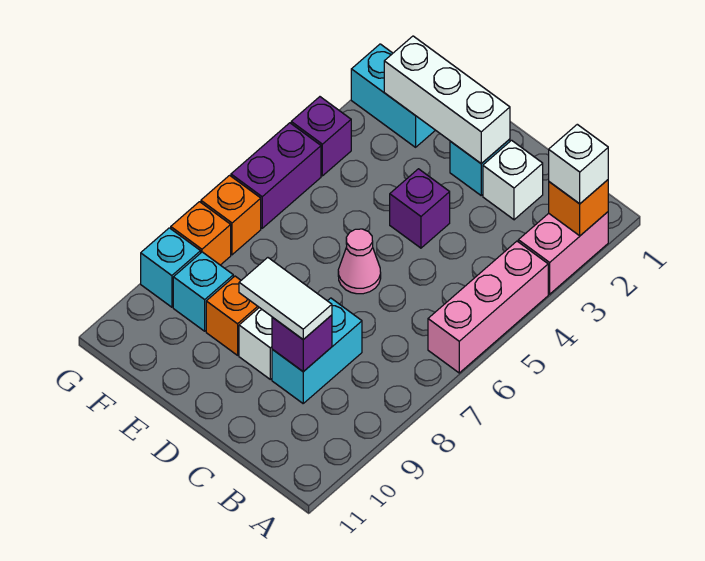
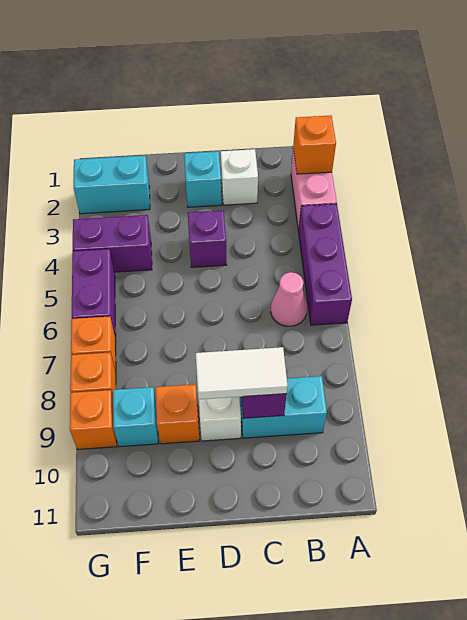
white 1x1 brick [549,124,608,204] -> none
pink 1x3 brick [428,241,548,373] -> purple 1x3 brick [298,204,352,325]
cyan 1x2 brick [272,298,362,403] -> cyan 1x2 brick turned to [240,376,327,438]
white 1x3 brick [384,36,510,164] -> none
pink 1x1 cone [338,229,381,294] -> pink 1x1 cone moved to [271,272,307,326]
purple 1x1 brick [291,97,351,176] -> purple 1x2 brick [73,215,152,272]
cyan 1x1 brick [141,228,201,307] -> orange 1x1 brick [70,390,117,449]

